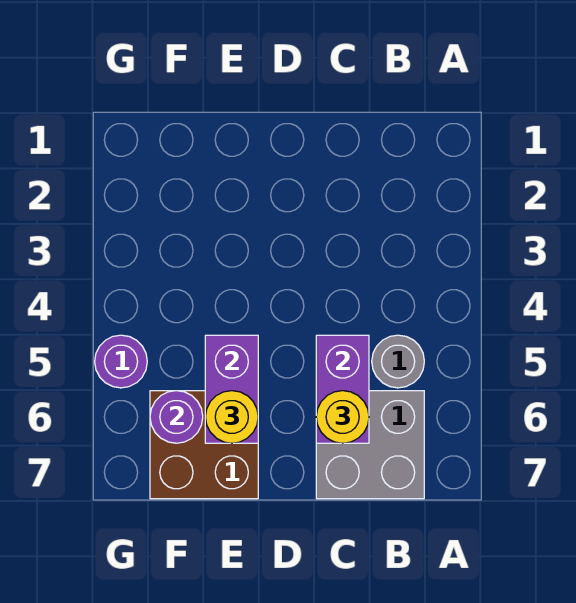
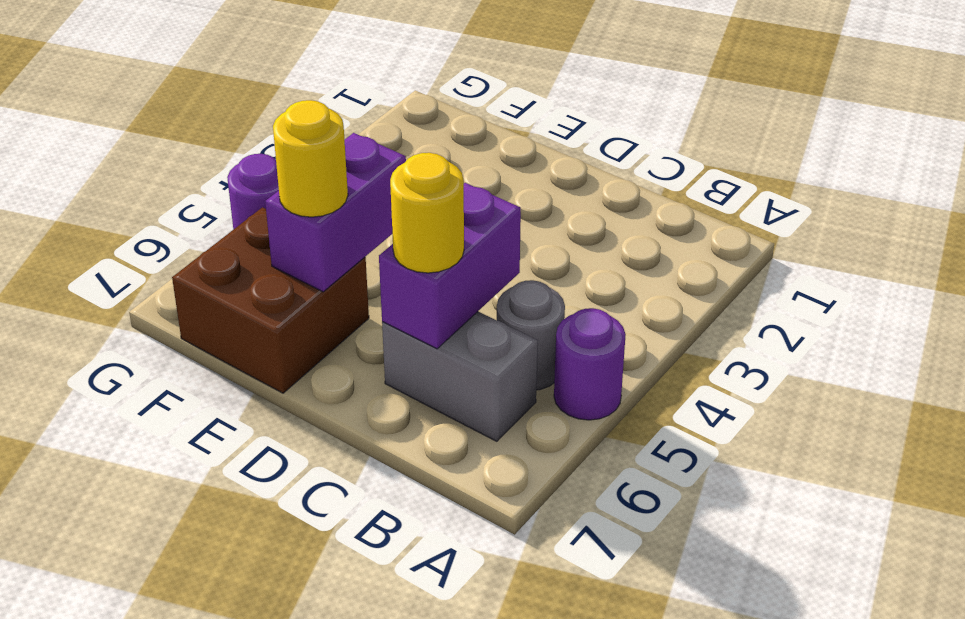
grey 2x2 brick [316,391,424,499] -> grey 1x2 brick [382,312,538,441]
purple 1x1 round brick [150,391,203,443] -> purple 1x1 round brick moved to [554,308,626,420]

